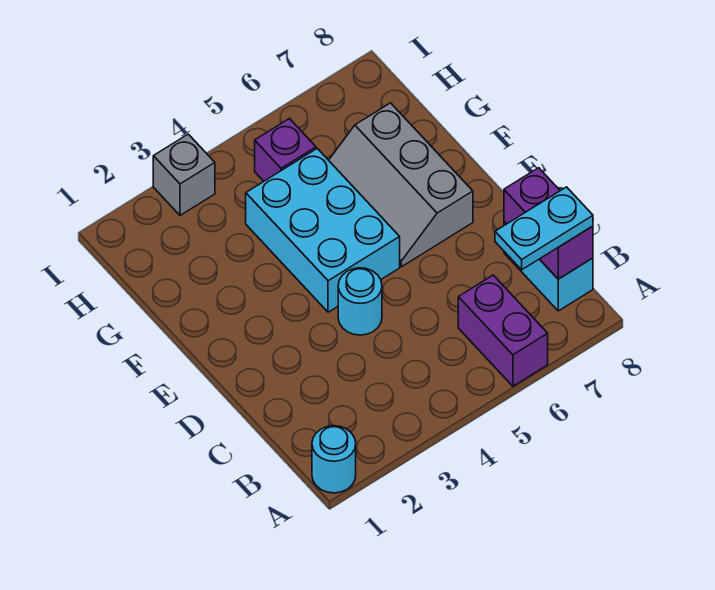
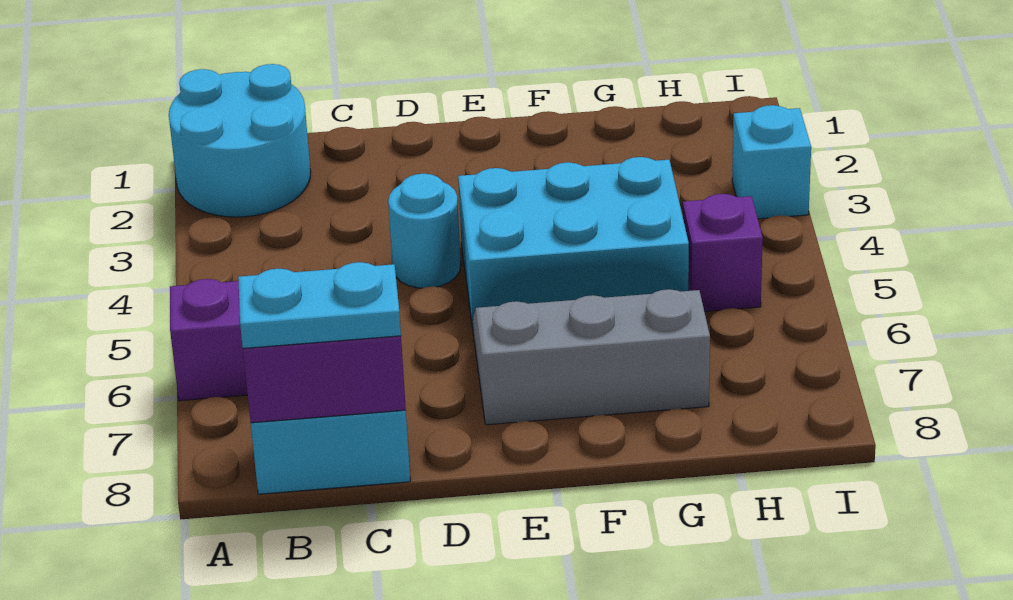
cyan 1x1 round brick [312,426,356,493] -> cyan 2x2 round brick [169,64,311,217]
cyan 1x2 plate [495,187,593,270] -> cyan 1x2 plate turned to [238,262,401,348]
grey 1x1 brick [153,134,215,215] -> cyan 1x1 brick [732,105,811,219]

